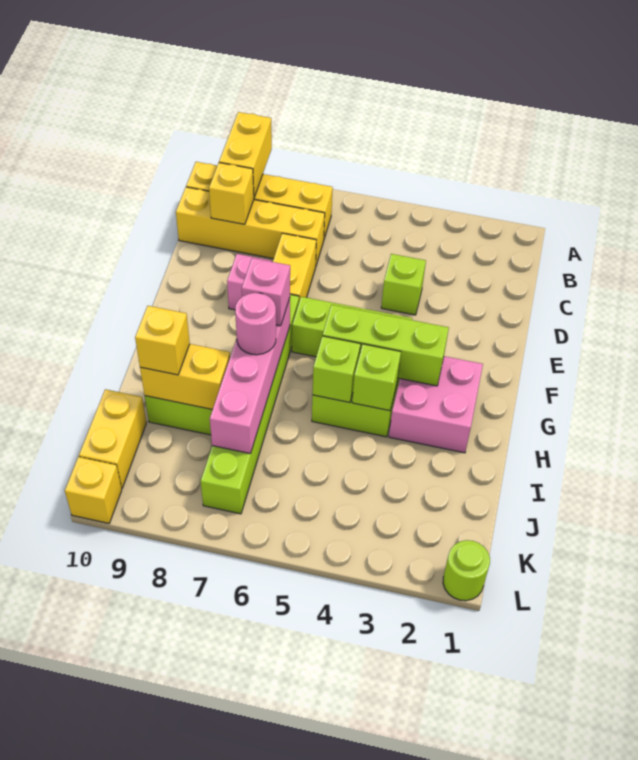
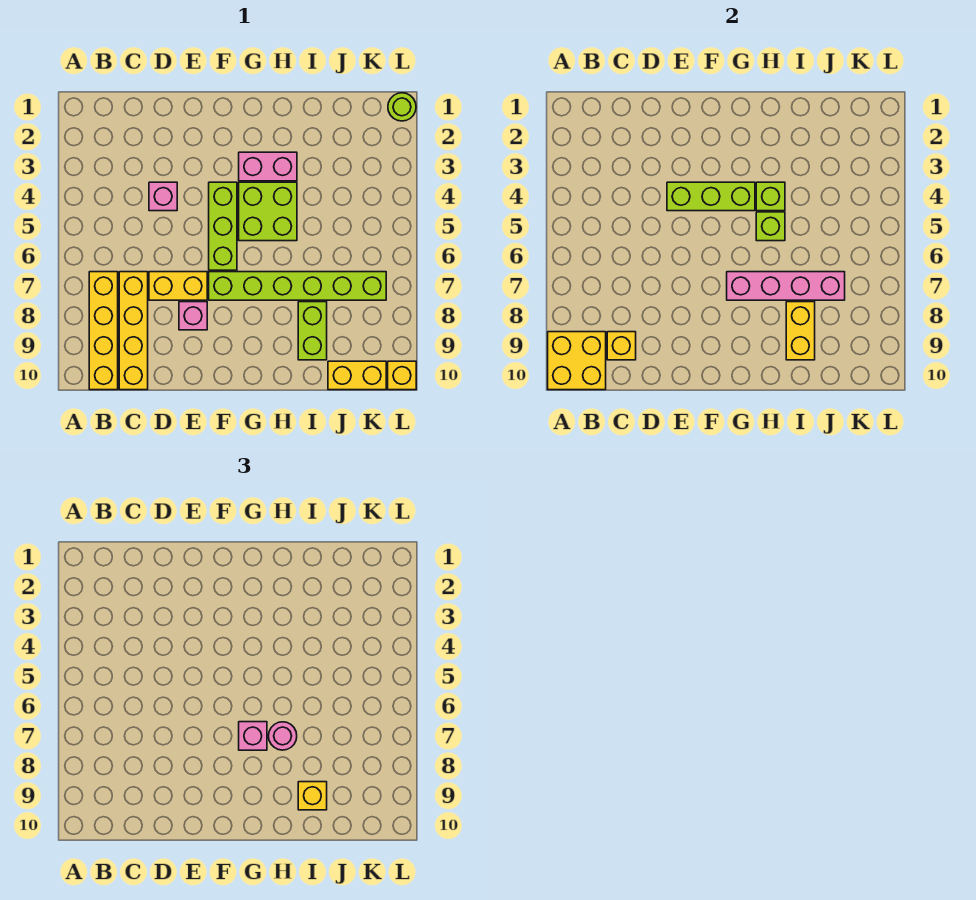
yellow 1x2 brick [219,112,272,197] -> yellow 2x2 brick [548,332,606,390]
lime 1x1 brick [381,254,426,315] -> pink 1x1 brick [149,182,177,211]
pink 2x2 brick [389,356,483,453] -> pink 1x2 brick [239,152,297,181]
lime 1x3 brick [323,305,449,386] -> lime 1x3 brick turned to [667,182,755,211]

